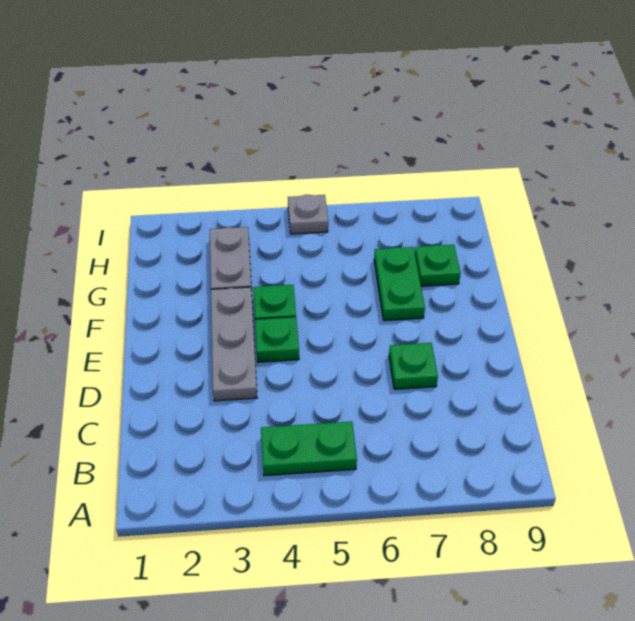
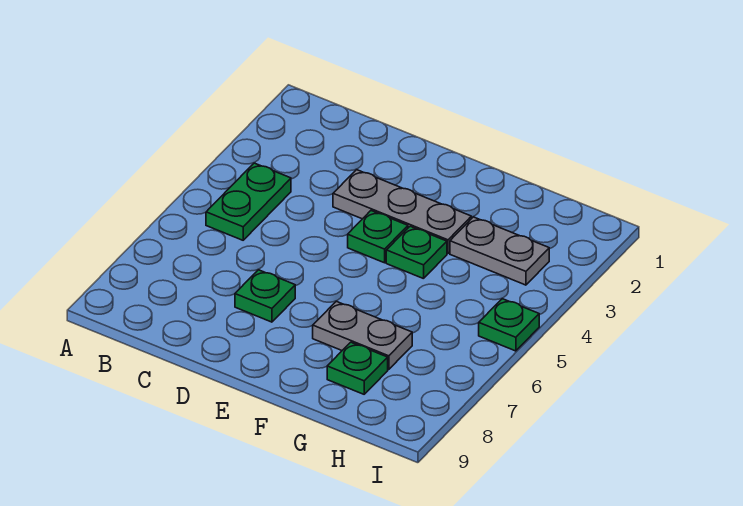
green 1x2 plate [374,247,425,321] -> grey 1x2 plate [313,301,412,369]
grey 1x1 plate [288,195,328,234] -> green 1x1 plate [479,299,539,351]

